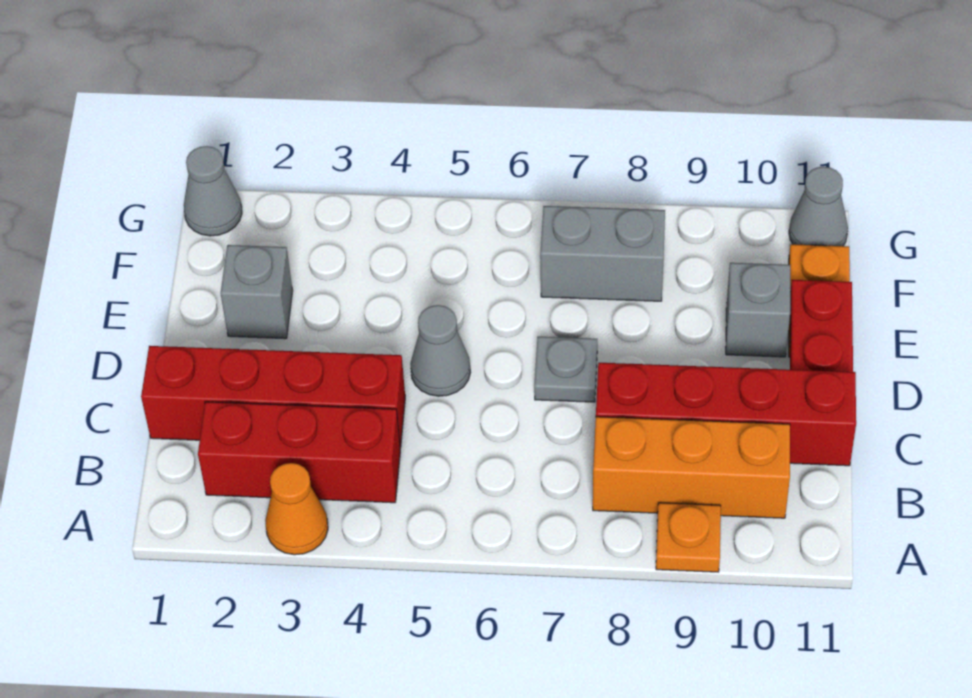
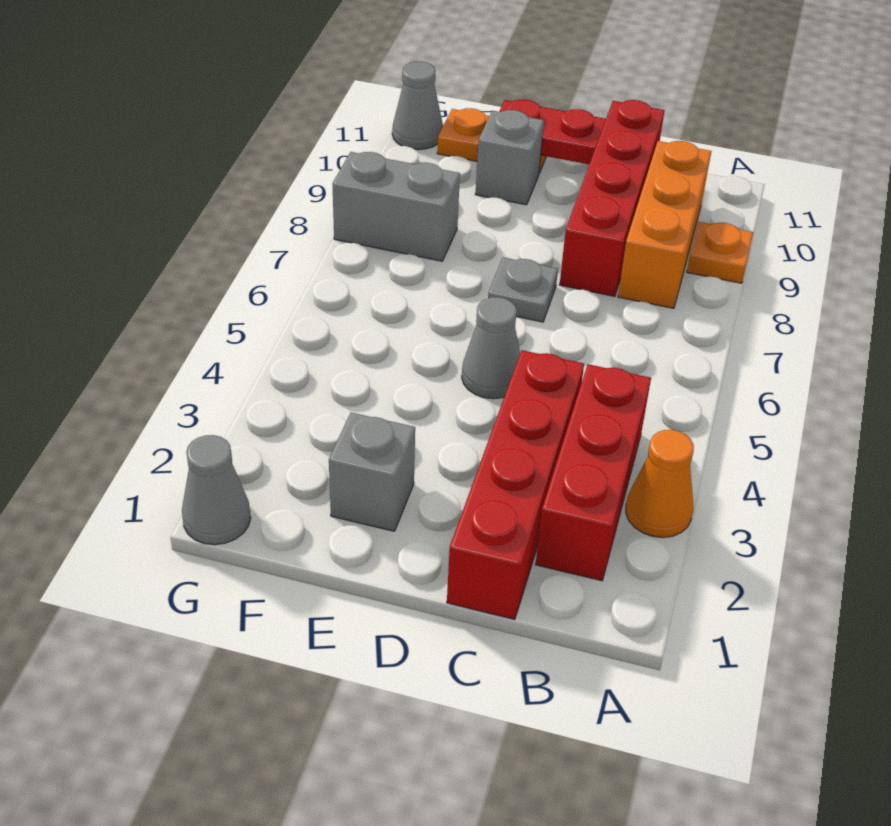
grey 1x2 brick [540,206,665,301] -> grey 1x2 brick turned to [332,152,460,261]

